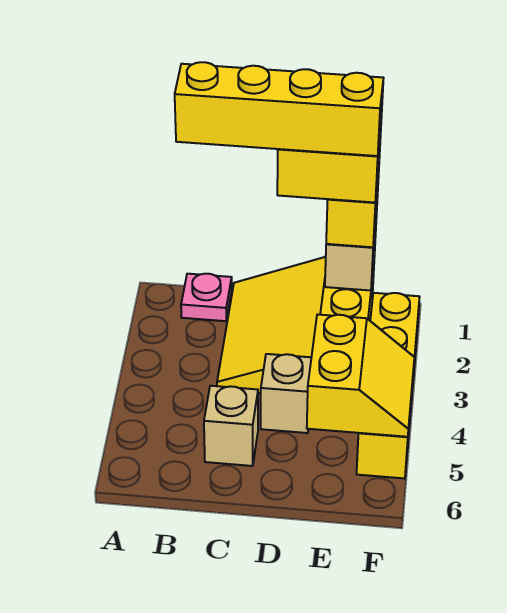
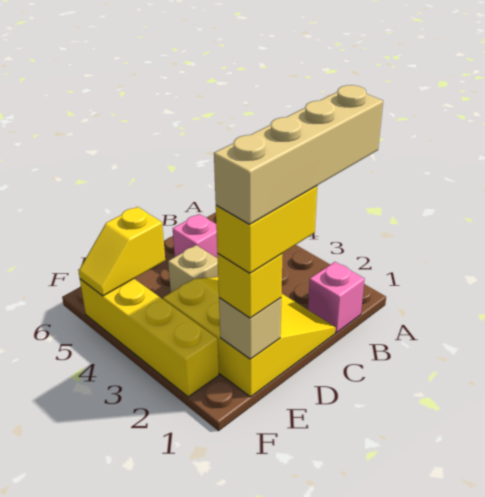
pink 1x1 plate [181,274,232,321] -> pink 1x1 brick [308,262,365,333]
yellow 1x4 brick [175,62,384,156] -> tan 1x4 brick [214,85,383,224]
tan 1x1 brick [204,386,258,466] -> pink 1x1 brick [173,214,218,258]
yellow 2x2 slope [307,315,414,437] -> yellow 1x2 slope [79,207,165,296]

